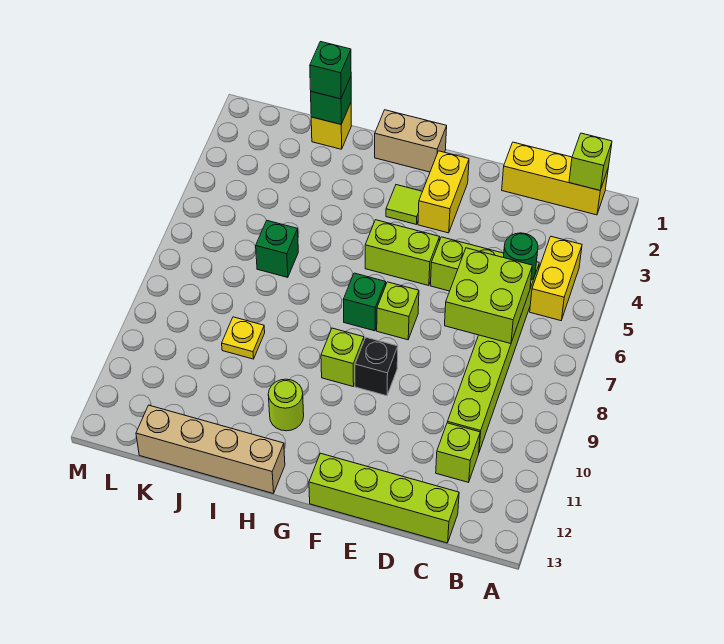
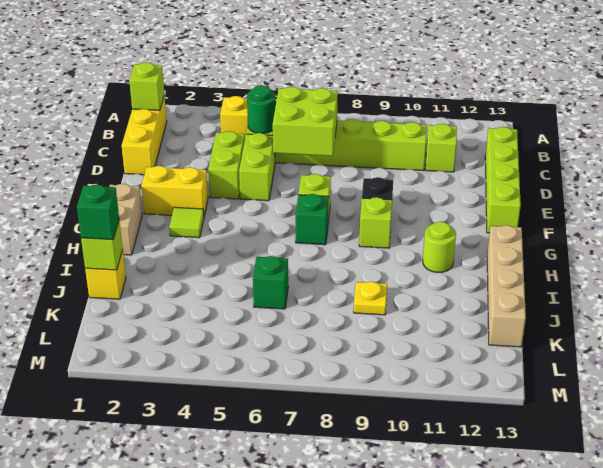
lime 1x2 brick [365,220,439,286] -> lime 1x2 brick moved to [208,131,245,199]
green 1x1 brick [311,77,351,124] -> lime 1x1 brick [81,221,123,270]

